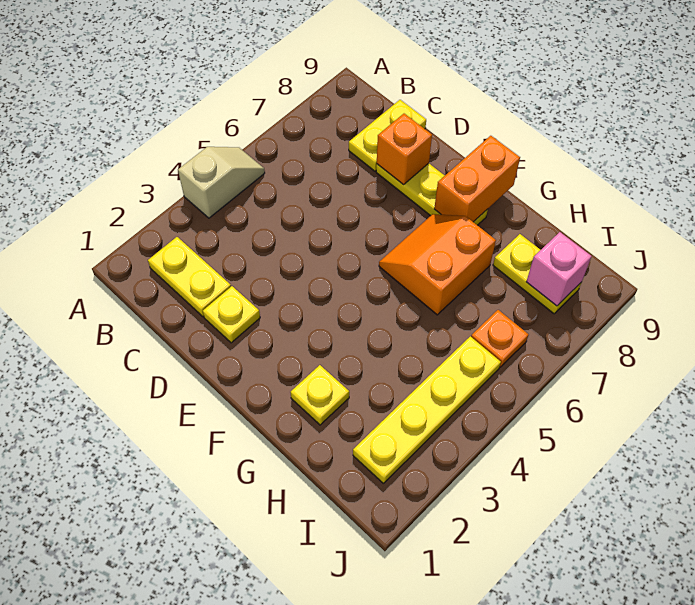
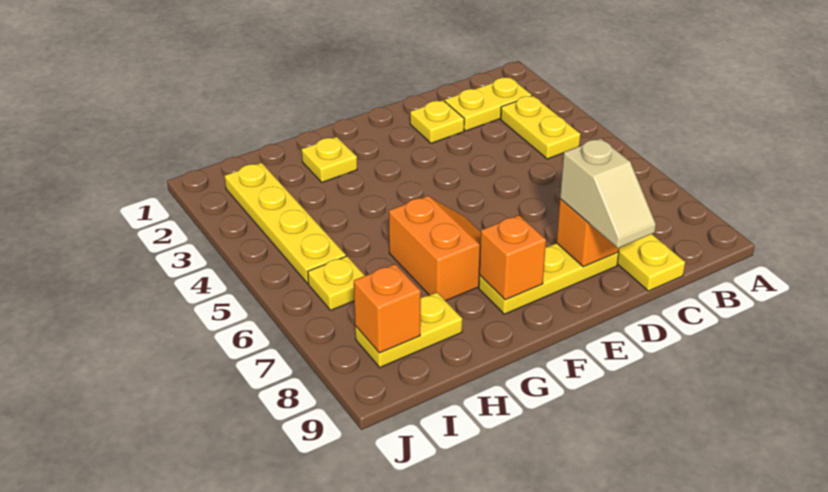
tan 1x2 slope [178,147,265,218] -> tan 1x2 slope moved to [560,138,656,248]
none -> yellow 1x2 plate [501,96,580,159]
orange 1x2 brick [434,136,520,222] -> orange 1x1 brick [479,215,546,300]
orange 1x1 plate [471,310,529,367] -> yellow 1x1 plate [308,256,365,310]
pink 1x1 brick [526,232,591,306] -> orange 1x1 brick [354,264,421,353]

